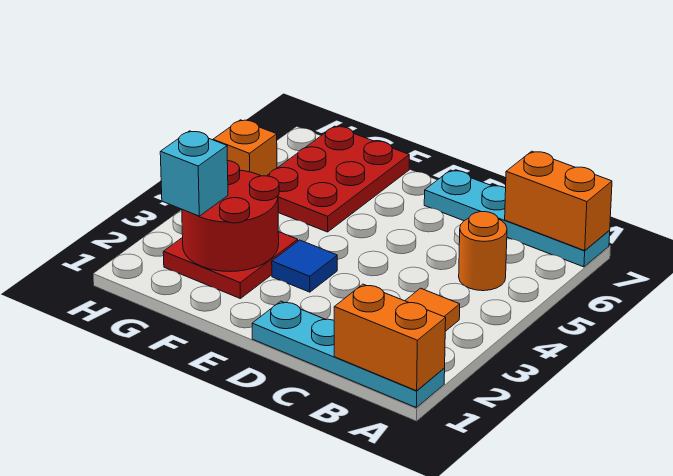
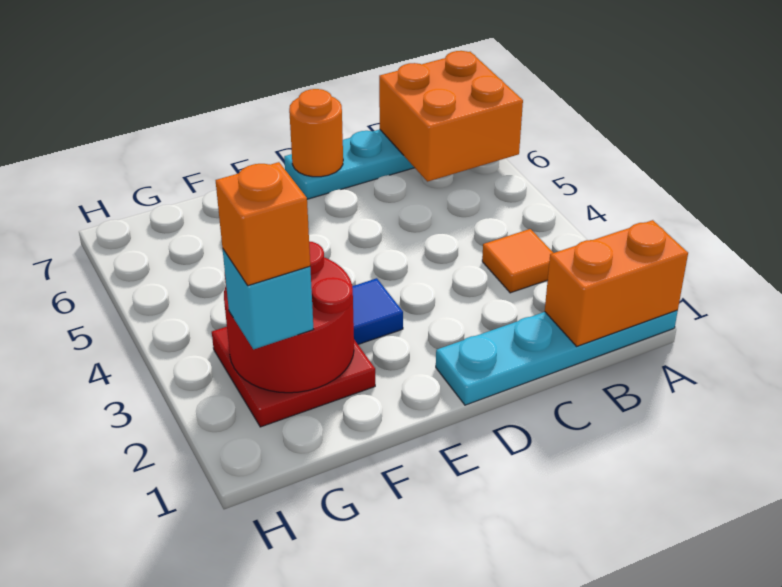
orange 1x2 brick [505,151,612,251] -> orange 2x2 brick [379,51,523,182]
orange 1x1 round brick [459,212,507,291] -> orange 1x1 round brick moved to [289,89,343,177]
red 2x3 plate [267,126,409,232] -> none
orange 1x1 brick [213,120,277,176] -> orange 1x1 brick moved to [216,162,310,286]

